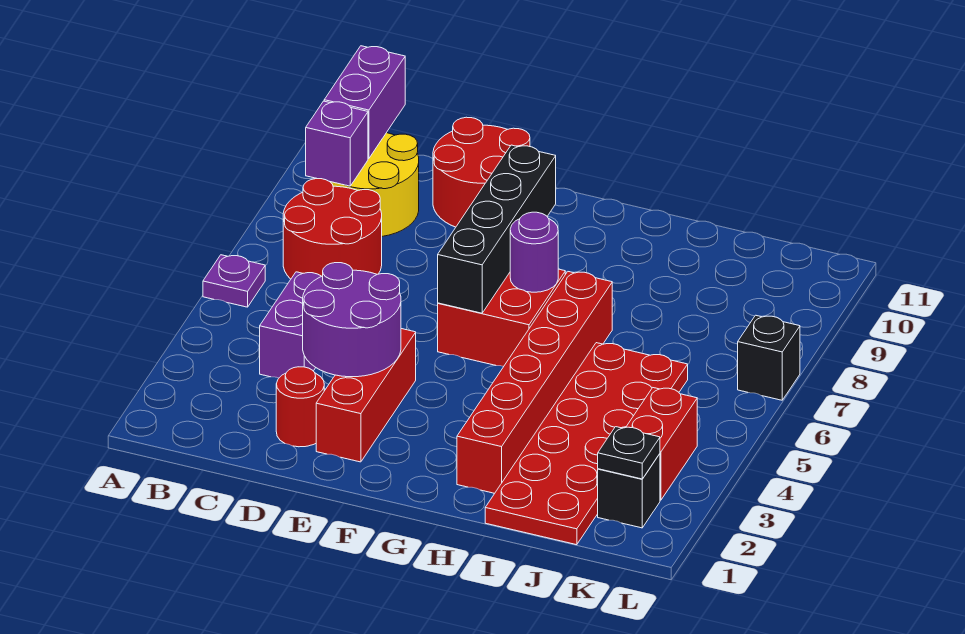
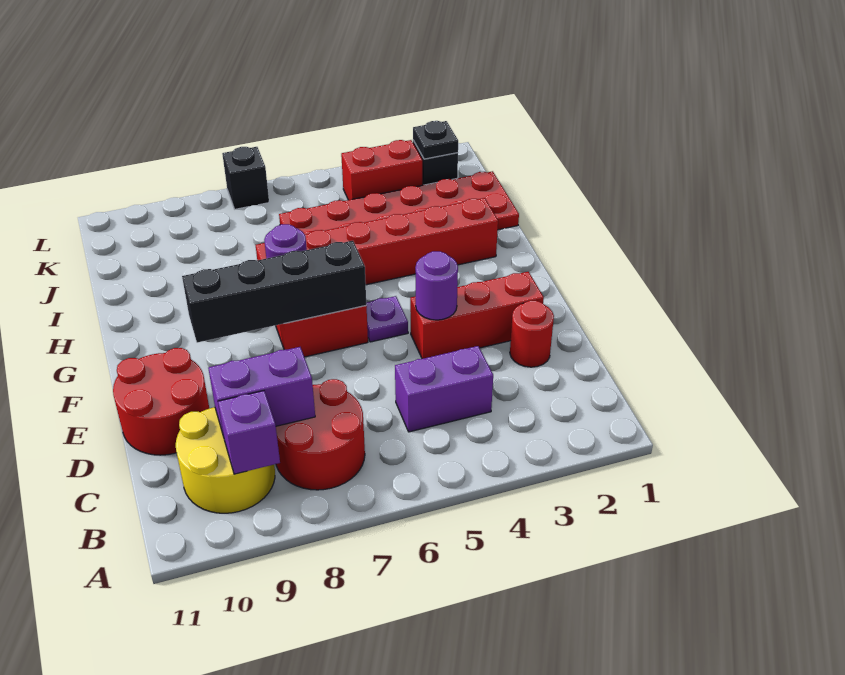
purple 1x1 plate [203,255,265,307] -> purple 1x1 plate moved to [366,296,408,342]
purple 1x2 brick [324,46,405,159] -> purple 1x2 brick moved to [208,347,315,437]
purple 2x2 round brick [303,263,401,377] -> purple 1x1 round brick [415,251,458,320]

